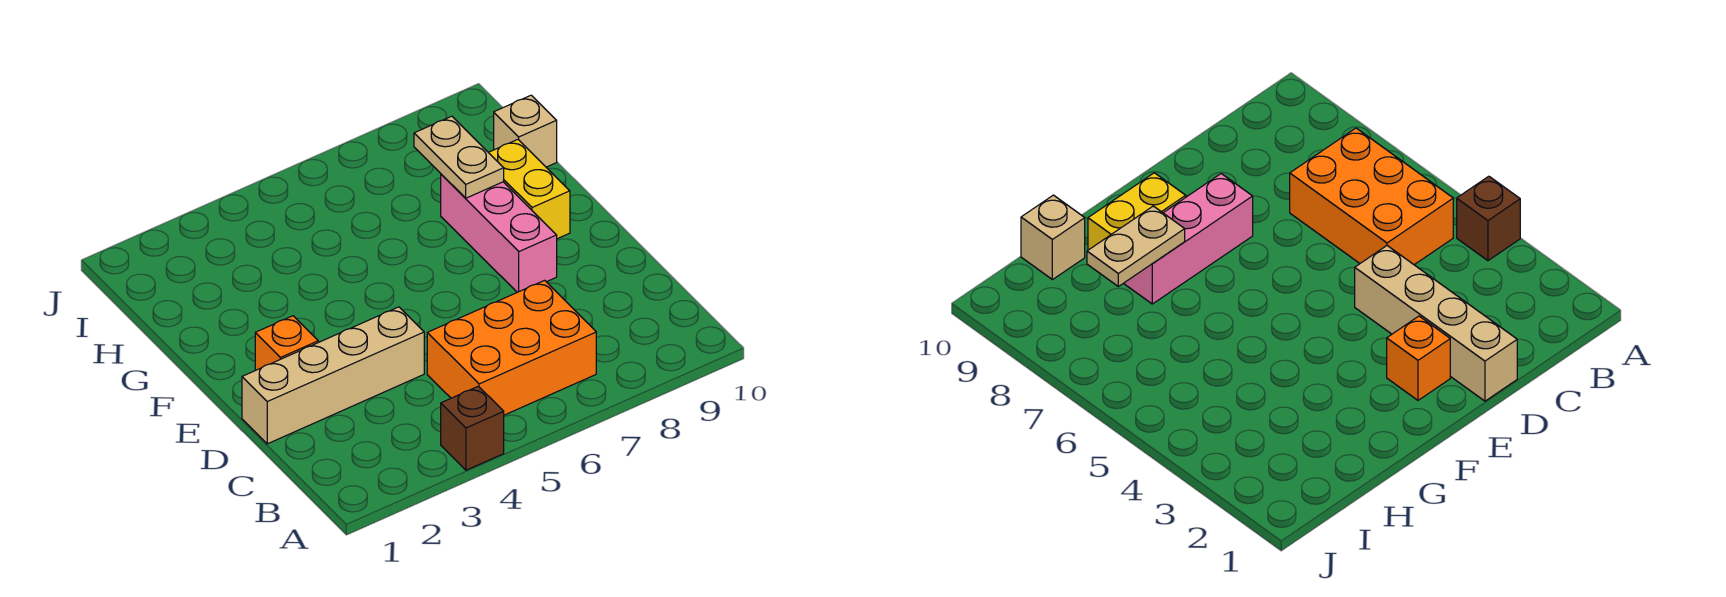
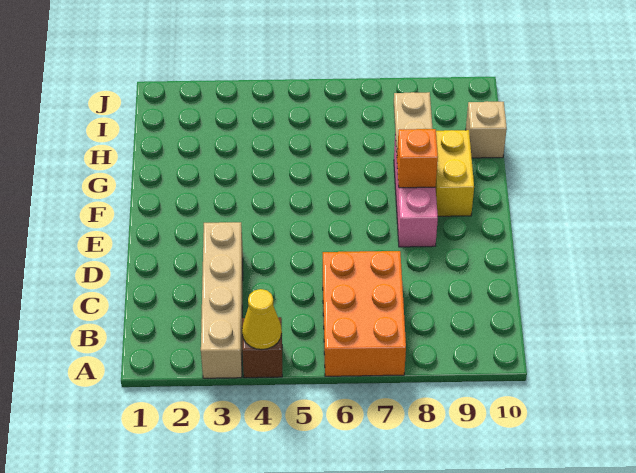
none -> yellow 1x1 cone [242,289,282,350]
orange 2x3 brick [427,280,596,415] -> orange 2x3 brick turned to [323,251,406,376]
tan 1x4 brick [242,307,424,444] -> tan 1x4 brick turned to [201,222,243,378]
orange 1x1 brick [255,316,318,370] -> orange 1x1 brick moved to [397,129,438,188]

